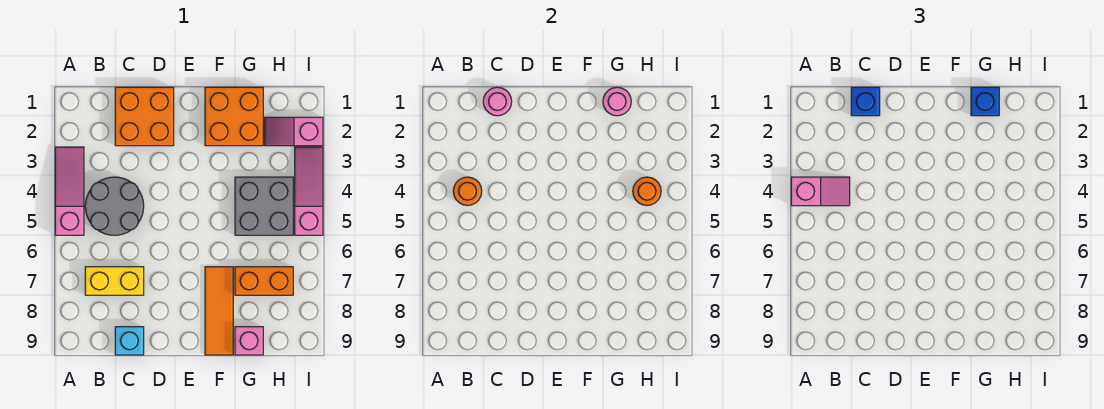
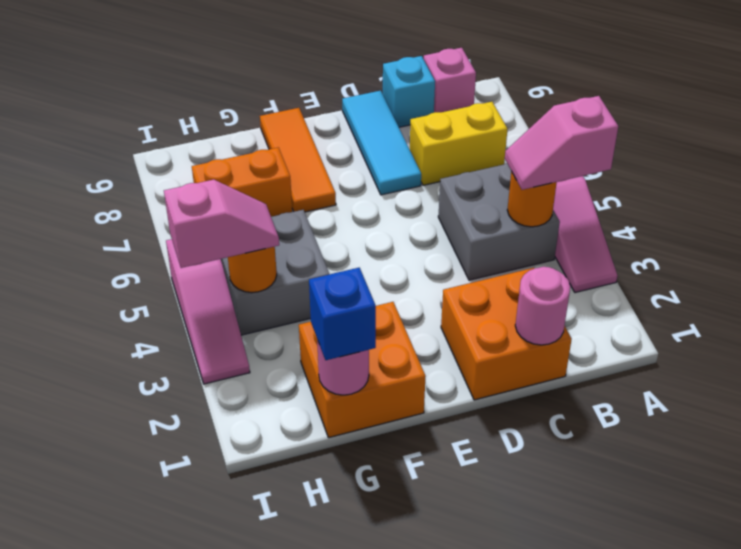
grey 2x2 round brick [85,177,144,235] -> grey 2x2 brick [438,163,560,280]
blue 1x1 brick [851,87,880,116] -> none
none -> cyan 1x3 tile [342,91,421,195]
pink 1x1 brick [235,327,263,355] -> pink 1x1 brick moved to [424,48,476,113]
pink 1x2 slope [265,117,323,146] -> pink 1x2 slope moved to [164,180,279,268]

